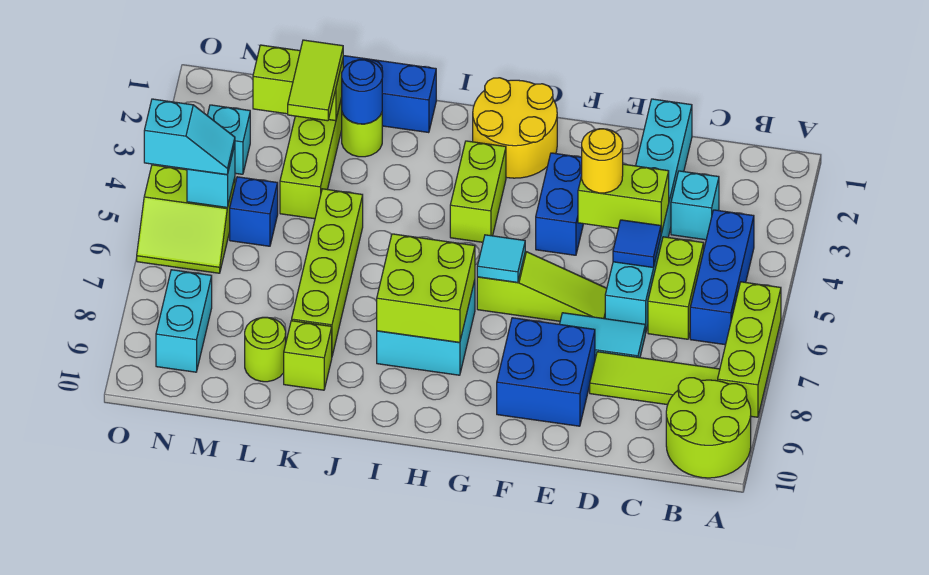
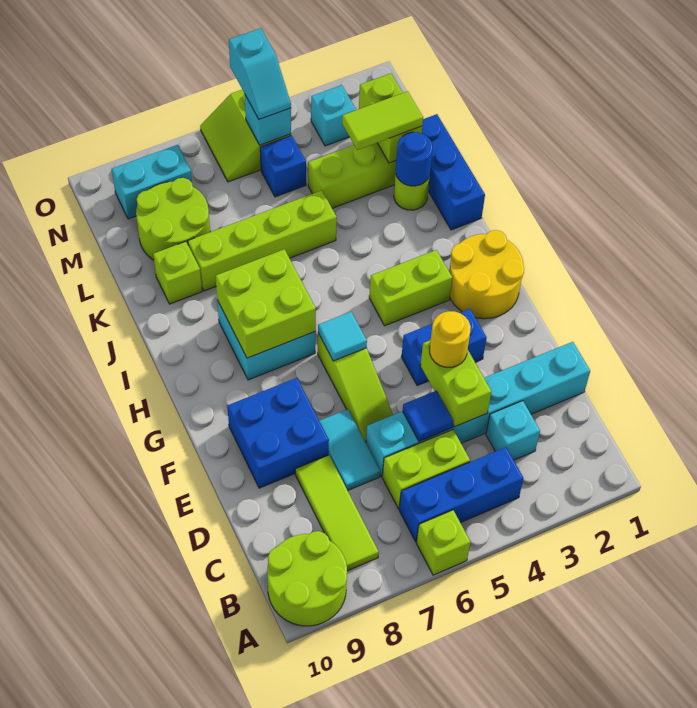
lime 1x3 brick [718,282,781,417] -> lime 1x1 brick [416,510,471,575]
lime 1x1 round brick [245,317,286,382] -> lime 2x2 round brick [136,178,210,260]

